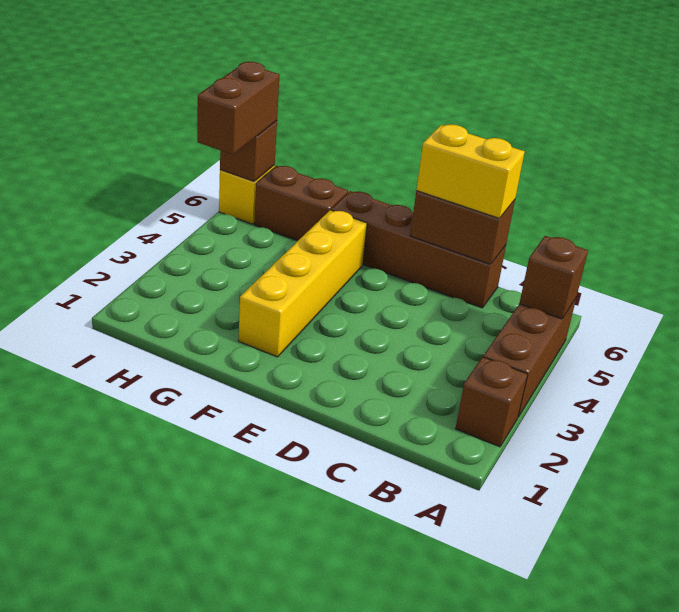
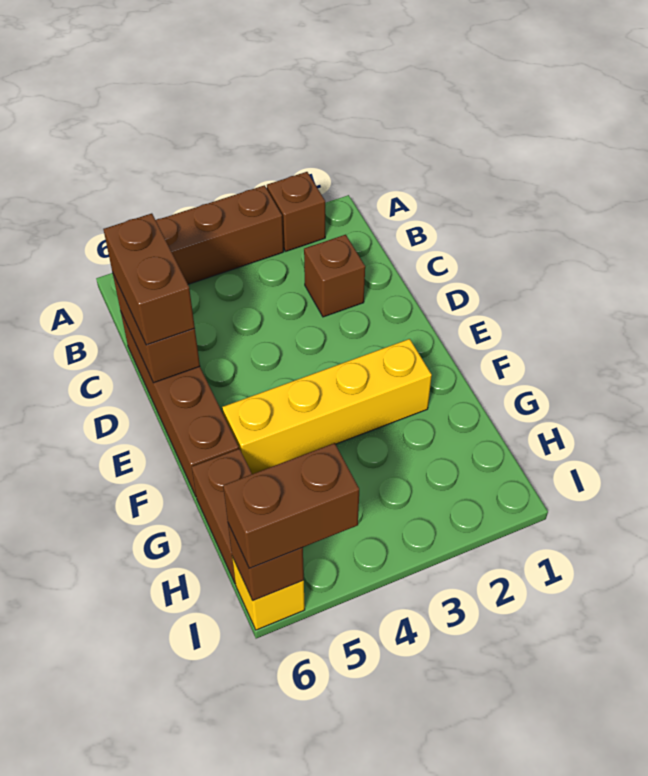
brown 1x1 brick [519,236,588,319] -> brown 1x1 brick moved to [304,235,365,317]
yellow 1x2 brick [416,125,525,218] -> brown 1x2 brick [103,213,195,345]

